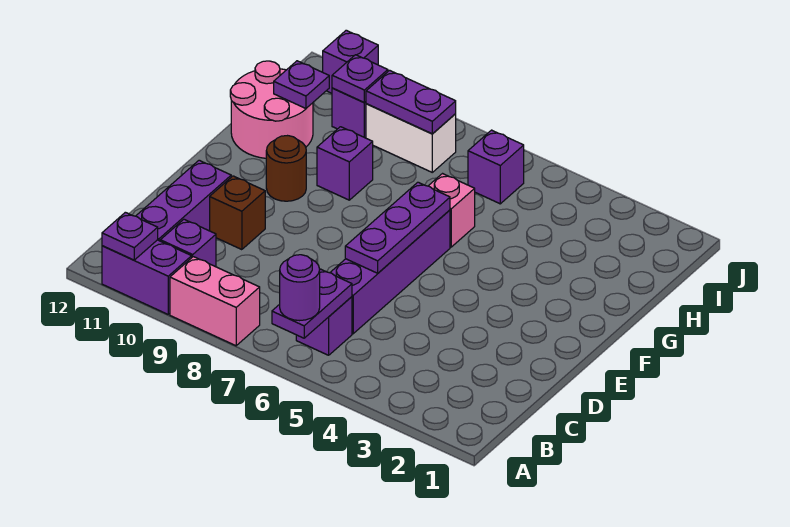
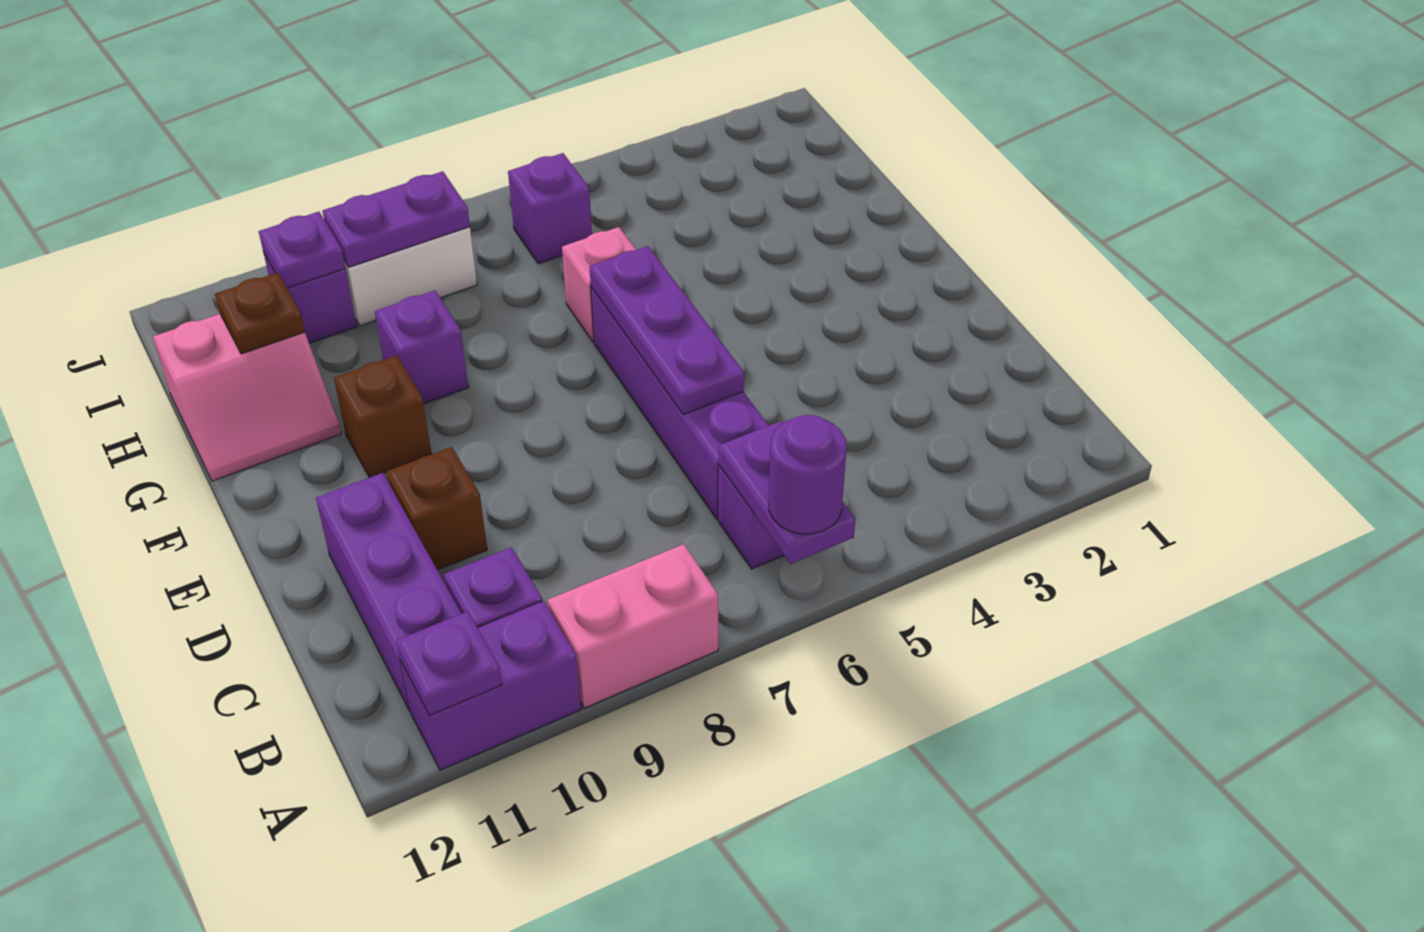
brown 1x1 round brick [266,136,306,201] -> brown 1x1 brick [334,355,432,477]
pink 2x2 round brick [230,61,313,158] -> pink 2x2 slope [153,314,341,481]
purple 1x1 plate [274,61,329,108] -> brown 1x1 plate [215,273,305,354]
purple 1x1 brick [323,30,378,93] -> none

